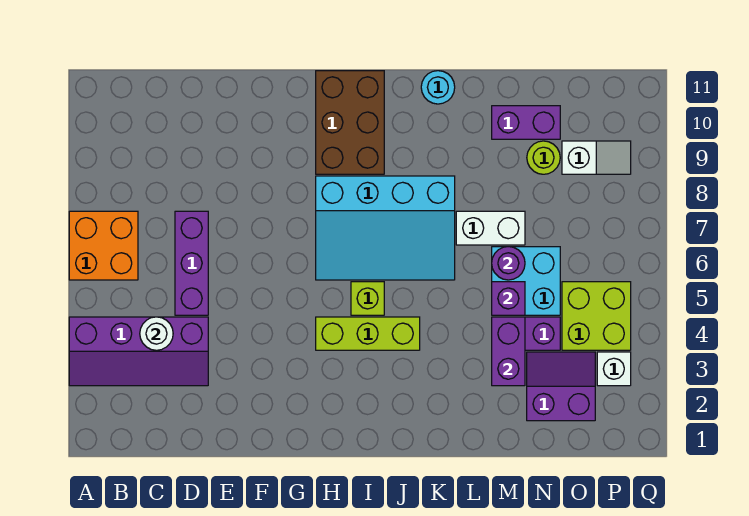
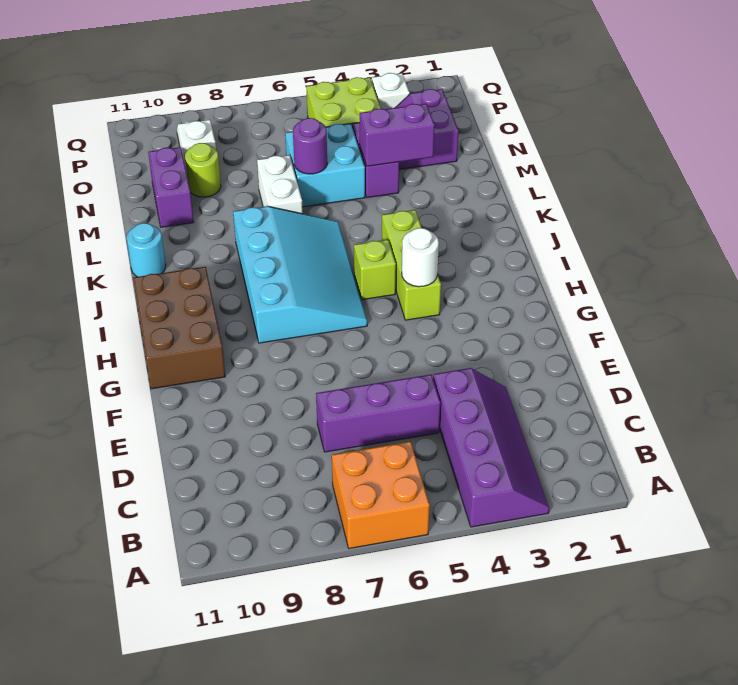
white 1x1 round brick [140,317,173,350] -> white 1x1 round brick moved to [402,228,439,287]
brown 2x3 brick [316,71,384,174] -> brown 2x3 brick turned to [133,267,225,389]
purple 1x1 brick [492,282,525,315] -> none

